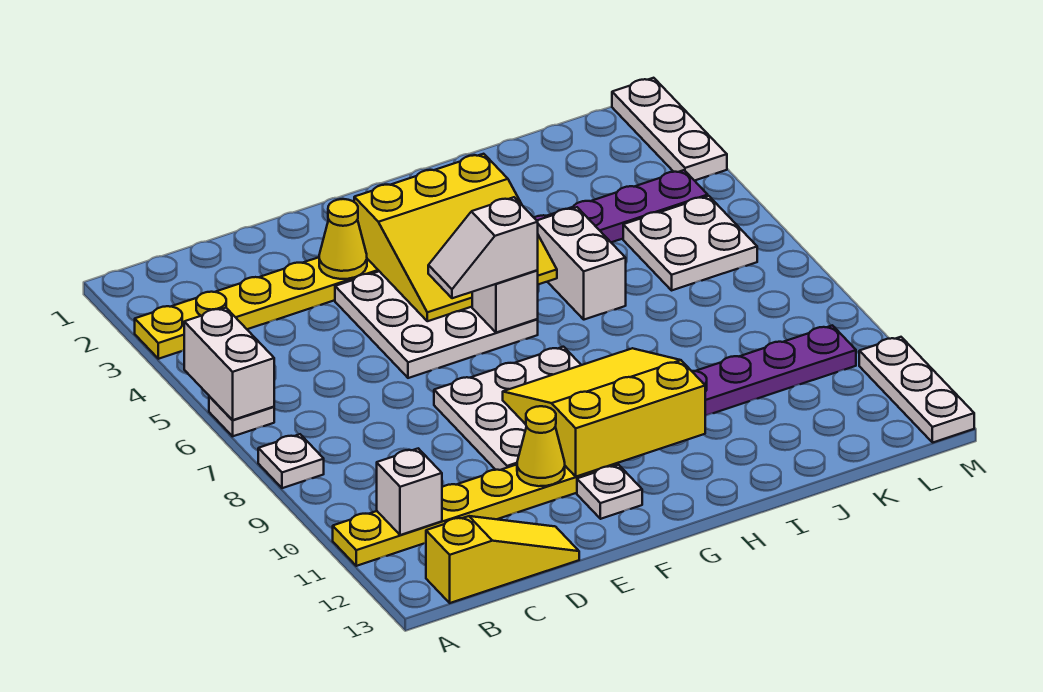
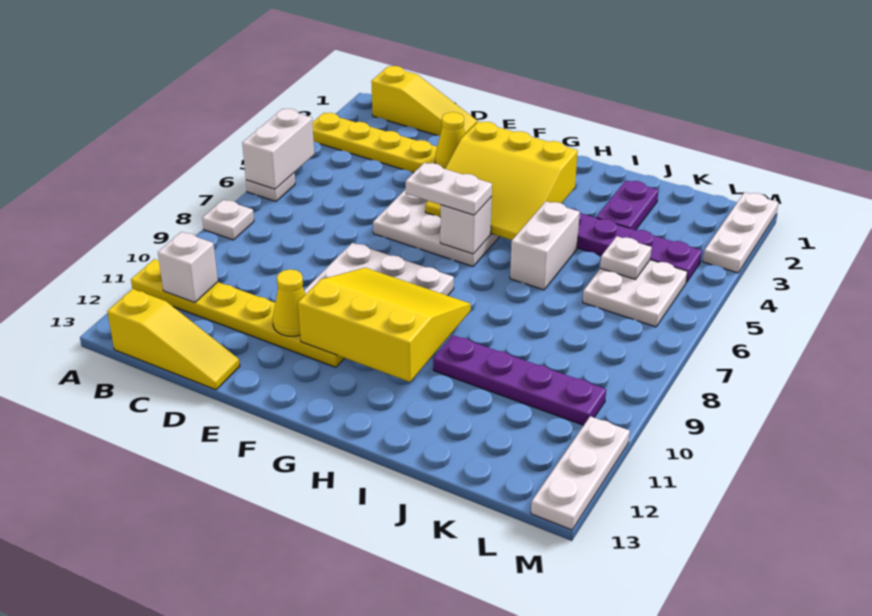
none -> yellow 1x3 slope [371,66,477,136]
white 1x2 slope [428,197,538,298] -> white 1x2 plate [406,163,492,215]
white 1x1 plate [577,465,642,519] -> white 1x1 plate moved to [600,236,652,280]
none -> purple 1x2 plate [596,180,659,230]

